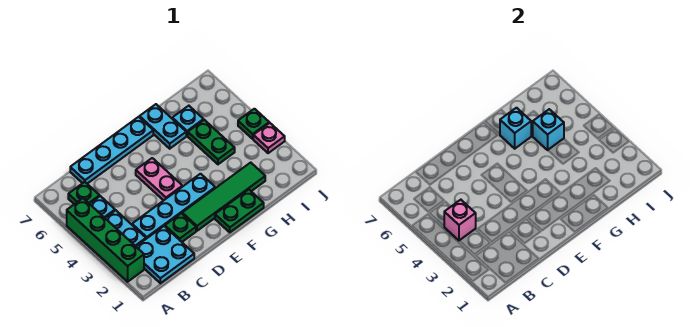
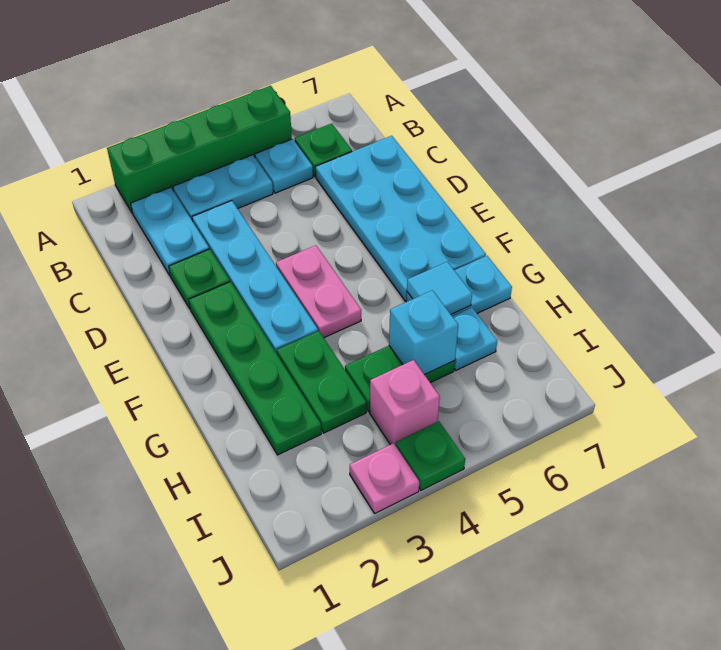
cyan 2x2 plate [136,226,194,283] -> cyan 1x2 plate [131,187,209,275]
pink 1x1 brick [444,200,476,240] -> pink 1x1 brick moved to [370,360,440,445]
cyan 1x4 plate [70,117,153,184] -> cyan 2x4 plate [316,136,486,301]
green 1x4 tile [182,163,265,231] -> green 1x4 plate [189,282,321,455]
pink 1x2 plate [136,158,183,200] -> pink 1x2 plate turned to [276,245,361,338]
green 1x2 plate [215,190,264,232] -> green 1x2 plate moved to [277,331,367,433]
cyan 1x1 brick [500,108,531,149] -> cyan 1x1 tile [407,262,472,314]

